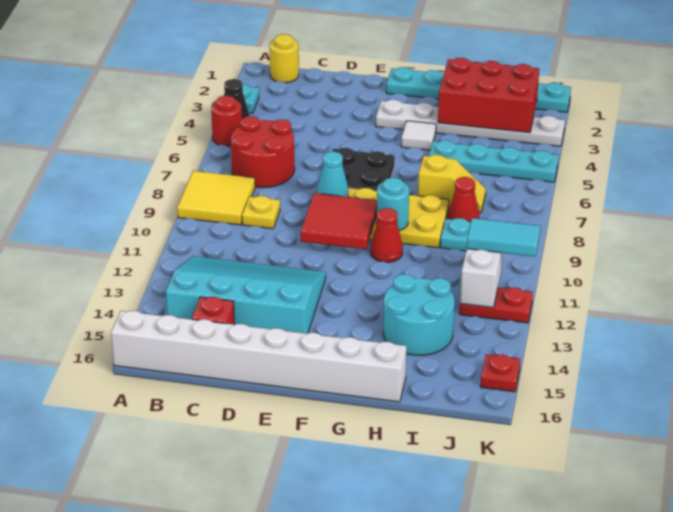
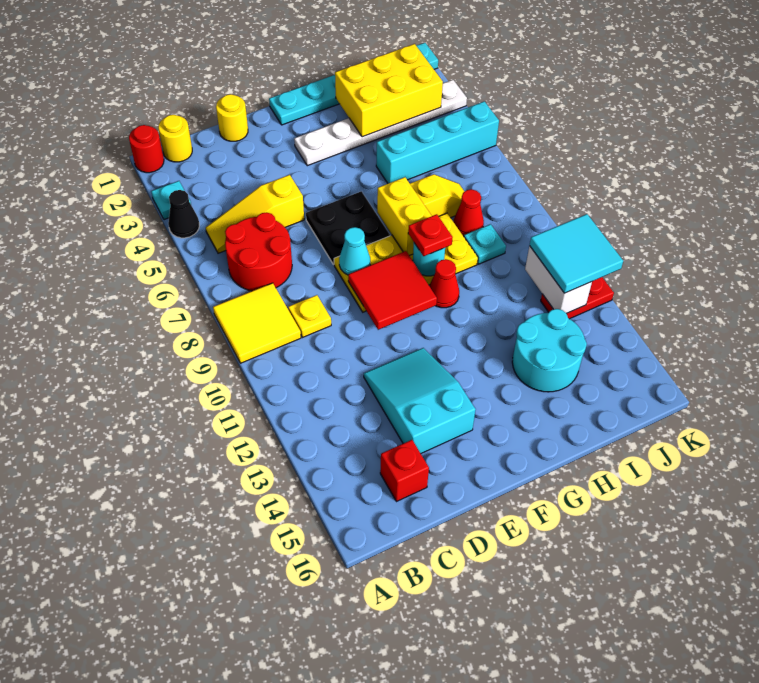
red 1x1 round brick [211,96,242,146] -> red 1x1 round brick moved to [129,125,164,173]
white 1x8 brick [111,311,406,402] -> none
none -> yellow 1x3 slope [206,175,304,253]
cyan 3x4 slope [166,256,326,334] -> cyan 2x3 slope [364,348,476,453]
none -> yellow 1x1 round brick [216,94,248,141]
white 1x1 tile [401,121,436,150] -> none
none -> yellow 1x2 brick [377,177,431,256]
red 2x3 brick [438,58,539,133] -> yellow 2x3 brick [335,44,443,137]
cyan 1x4 plate [429,140,558,182] -> cyan 1x4 brick [376,101,499,183]
cyan 1x2 tile [467,218,540,257] -> cyan 2x2 tile [530,214,623,293]
red 1x1 plate [481,354,520,392] -> red 1x1 plate moved to [408,214,453,256]

